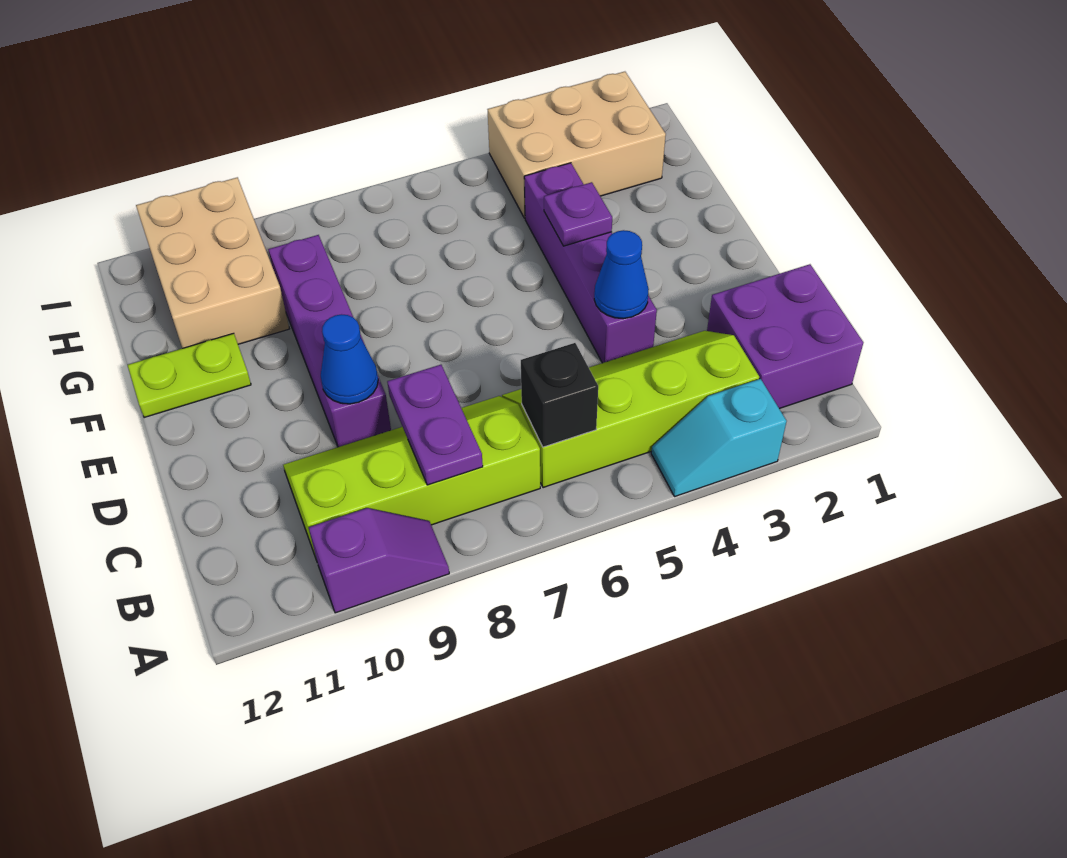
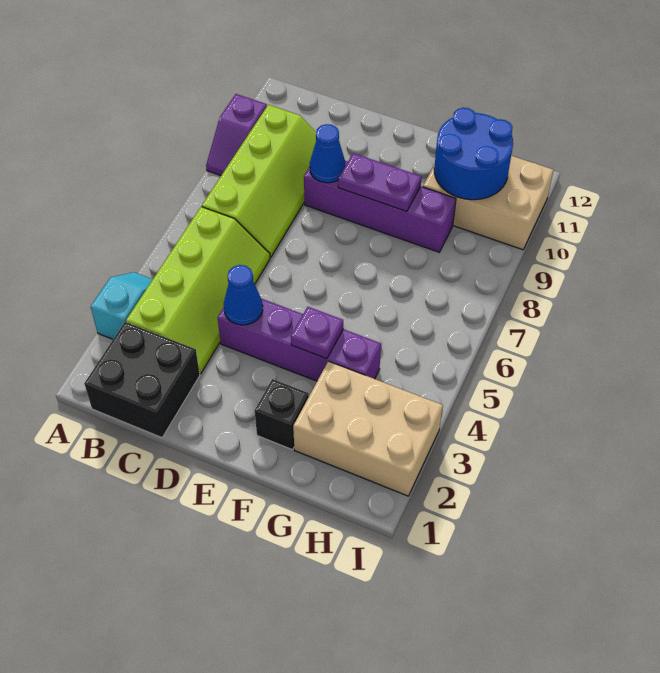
purple 2x2 brick [707,264,863,409] -> black 2x2 brick [84,322,200,438]
black 1x1 brick [521,343,598,447] -> black 1x1 brick moved to [255,379,309,450]
purple 1x2 plate [387,365,483,485] -> purple 1x2 plate moved to [338,153,421,212]
lime 1x2 plate [127,333,251,418] -> none
none -> blue 2x2 round brick [434,108,513,200]
tan 2x3 brick [488,72,666,218] -> tan 2x3 brick turned to [293,361,443,496]

